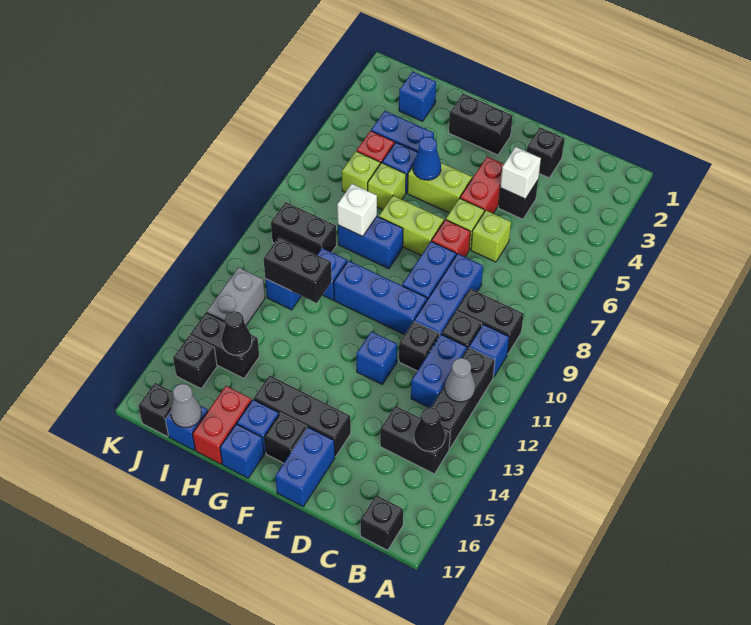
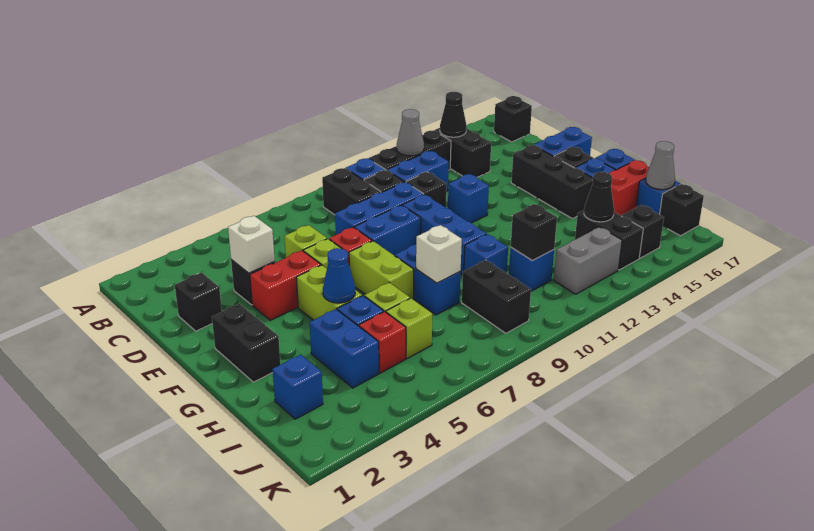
black 1x2 brick [263,237,332,303] -> black 1x1 brick [511,204,557,261]

